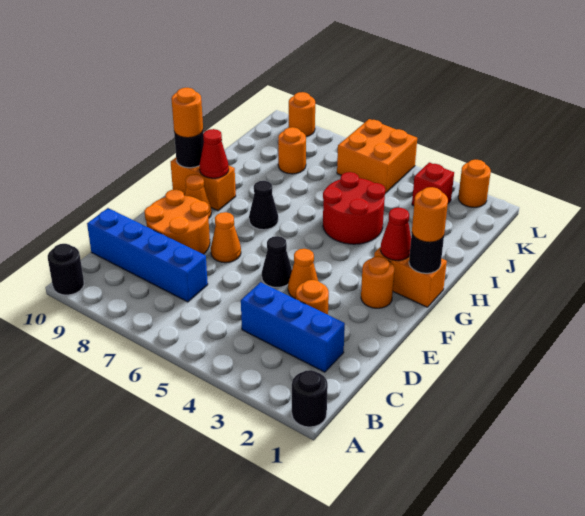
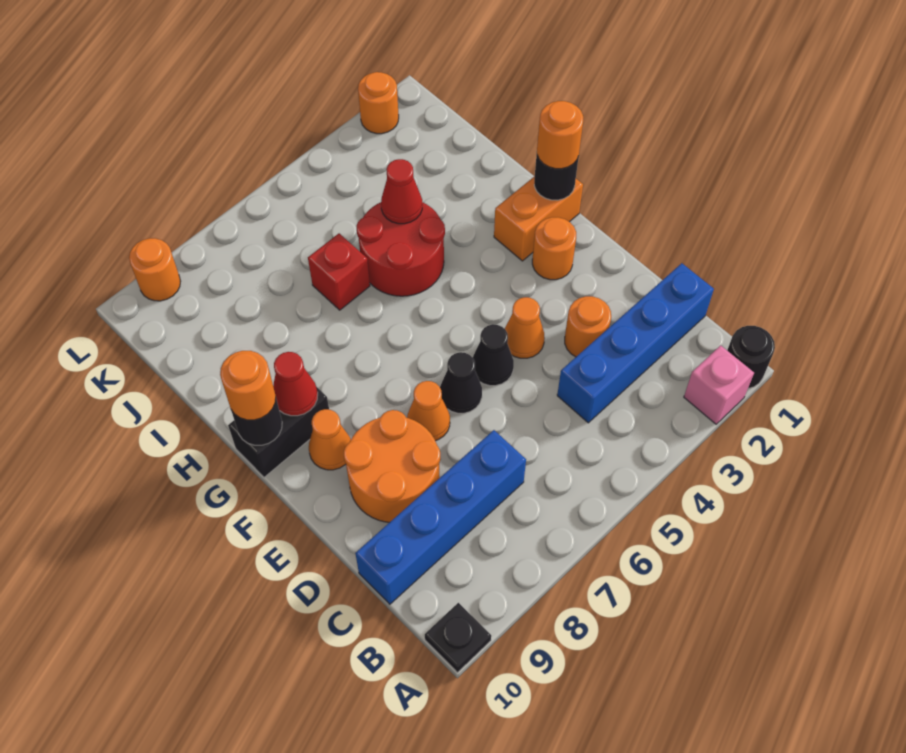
none -> pink 1x1 brick [684,345,754,424]
black 1x1 round brick [48,244,84,295] -> black 1x1 plate [425,603,491,672]
blue 1x3 brick [241,282,345,372] -> blue 1x4 brick [557,263,714,423]
red 1x1 cone [381,208,411,260] -> red 1x1 cone moved to [381,159,422,224]
black 1x1 cone [249,181,278,230] -> black 1x1 cone moved to [440,352,482,413]
orange 1x2 brick [171,158,236,211] -> black 1x2 brick [228,387,329,477]
orange 1x1 round brick [278,127,306,174] -> none
red 1x1 brick [412,162,454,206] -> red 1x1 brick moved to [308,233,370,310]
orange 2x2 brick [337,119,417,193] -> none

